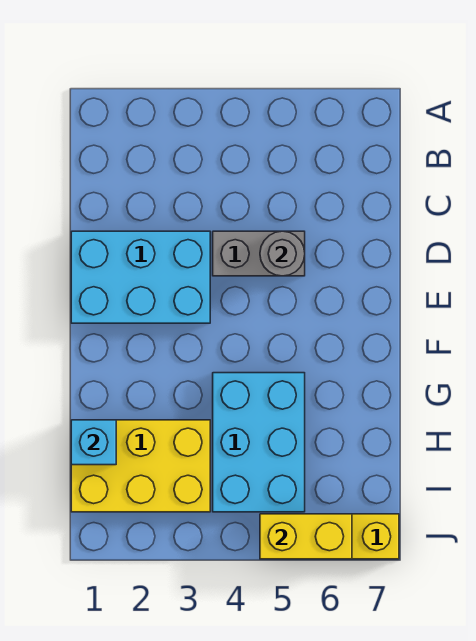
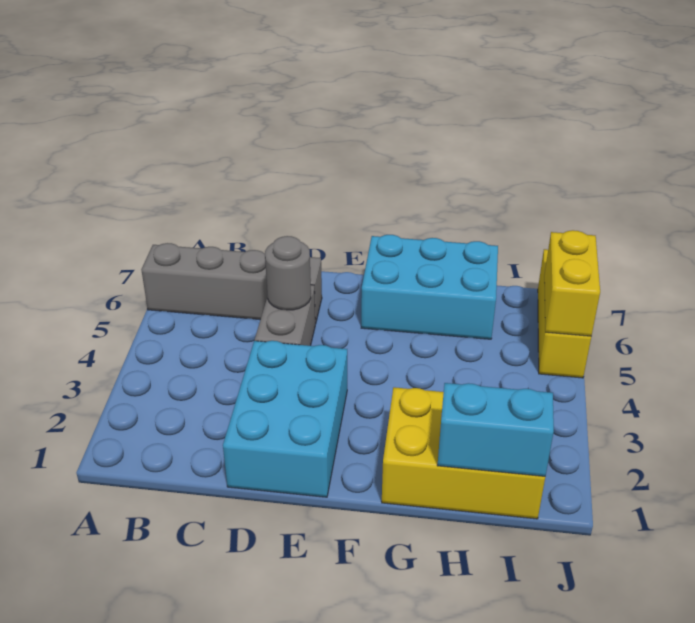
none -> grey 1x4 brick [141,243,322,324]
cyan 2x3 brick [213,373,305,512] -> cyan 2x3 brick moved to [361,235,498,339]
yellow 2x3 brick [71,420,210,512] -> yellow 2x3 brick turned to [382,387,545,519]
cyan 1x1 brick [71,420,116,465] -> cyan 1x2 brick [437,383,554,476]

